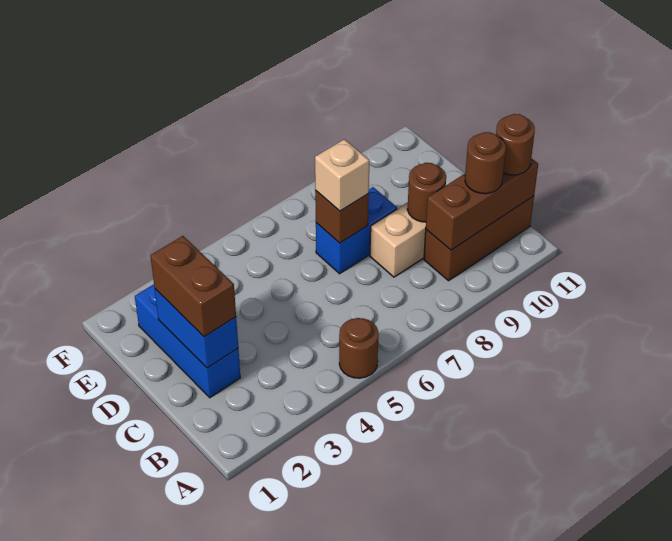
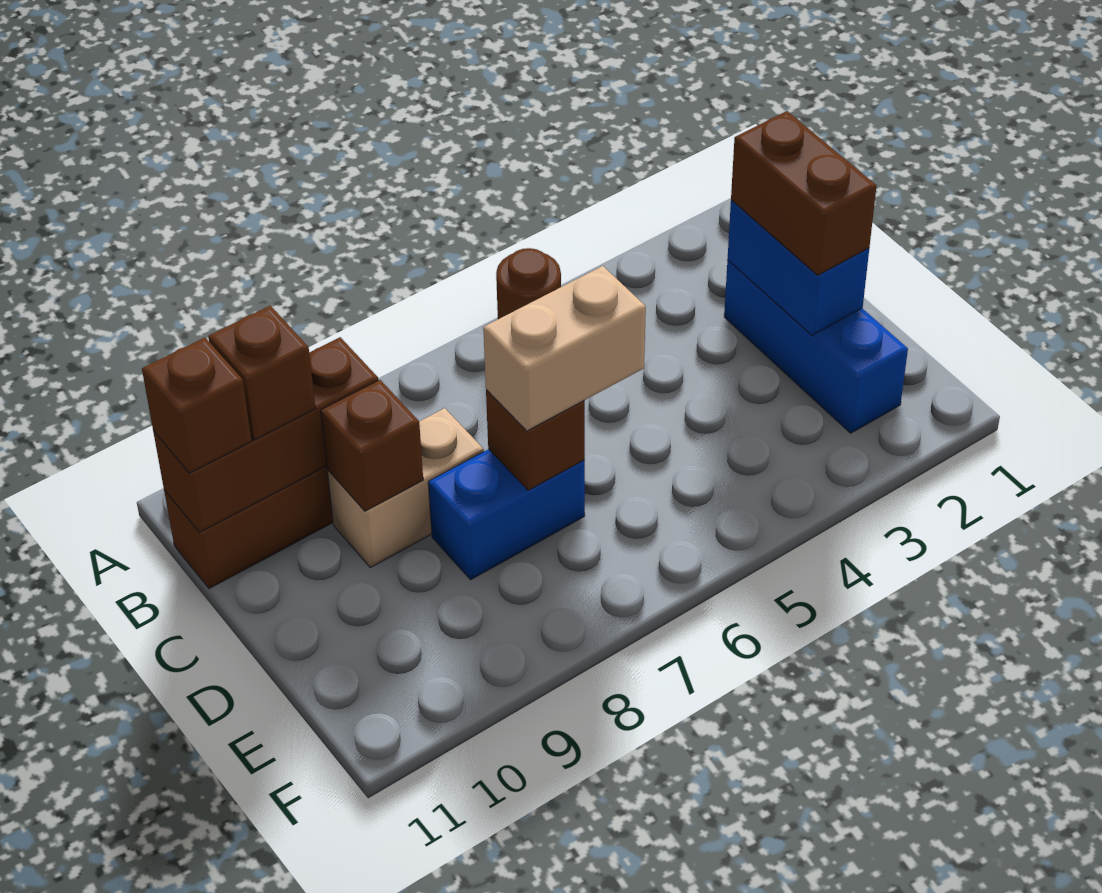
brown 1x1 round brick [465,132,506,194] -> brown 1x1 brick [208,306,316,440]
brown 1x1 round brick [496,114,535,175] -> brown 1x1 brick [142,338,251,473]
brown 1x1 round brick [407,163,446,222] -> brown 1x1 brick [321,380,423,511]
tan 1x1 brick [315,139,369,211] -> tan 1x2 brick [483,266,646,431]

